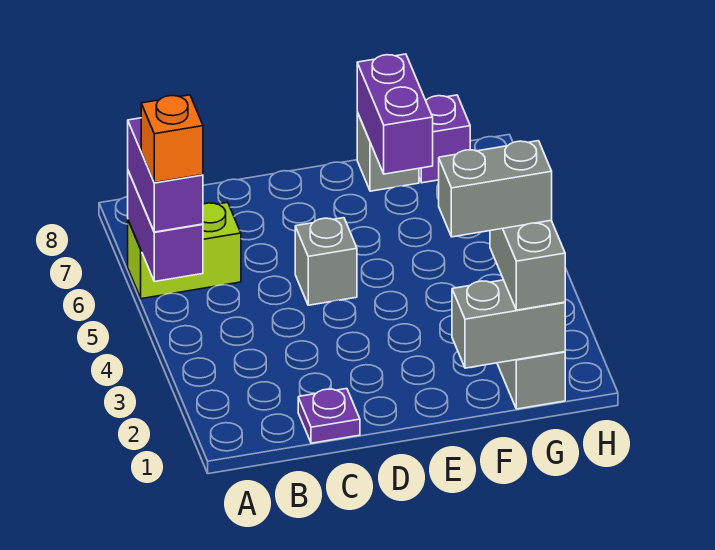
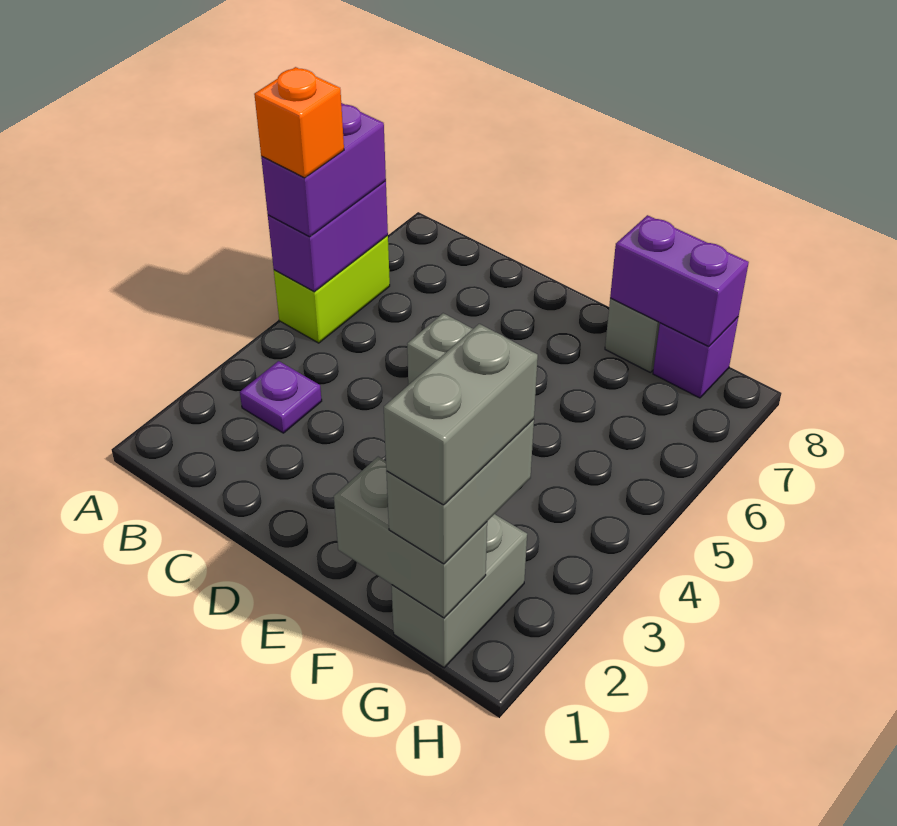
lime 1x2 brick [128,202,241,299] -> lime 1x2 brick turned to [274,235,390,343]
purple 1x1 plate [298,389,360,443] -> purple 1x1 plate moved to [240,361,322,433]
grey 1x2 brick [439,141,552,237] -> grey 1x2 brick turned to [384,324,538,505]
purple 1x2 brick [357,54,433,174] -> purple 1x2 brick turned to [610,215,749,347]

